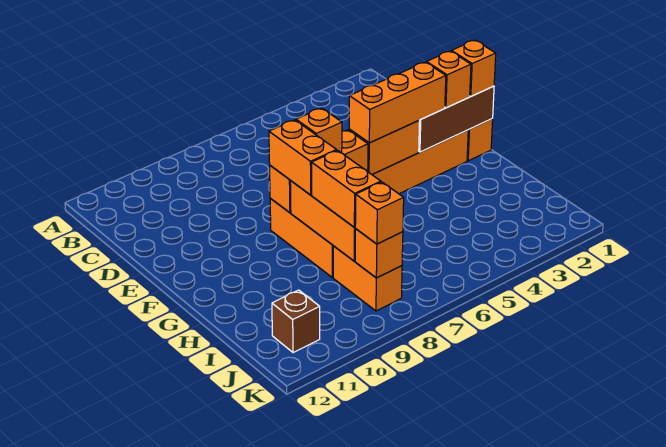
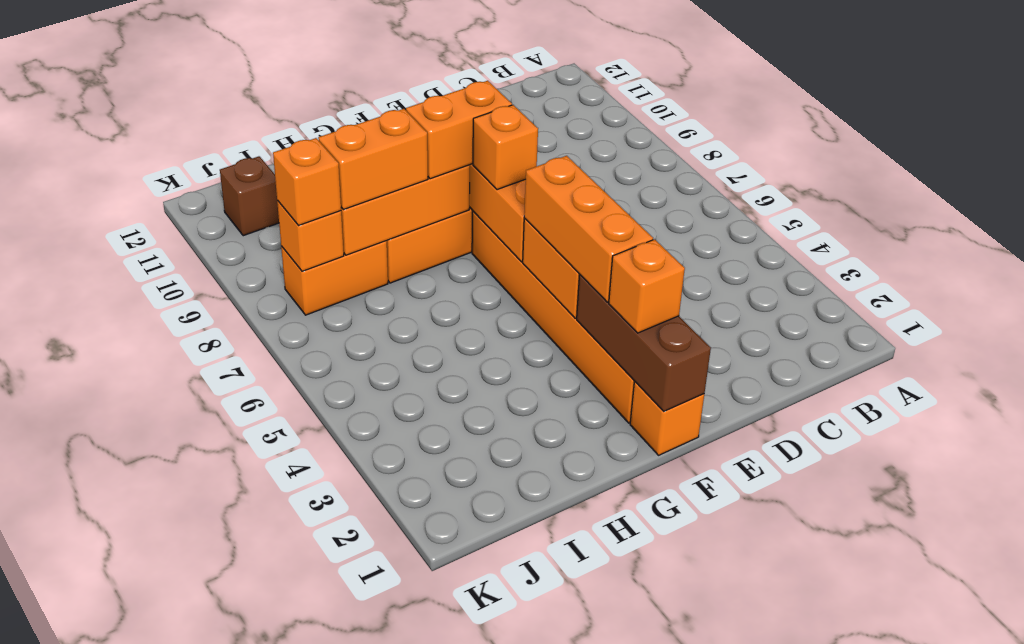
orange 1x1 brick [452,40,496,96] -> none

